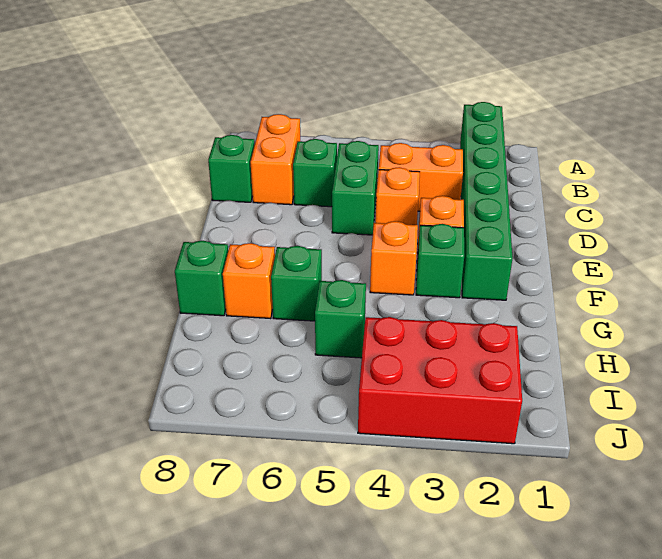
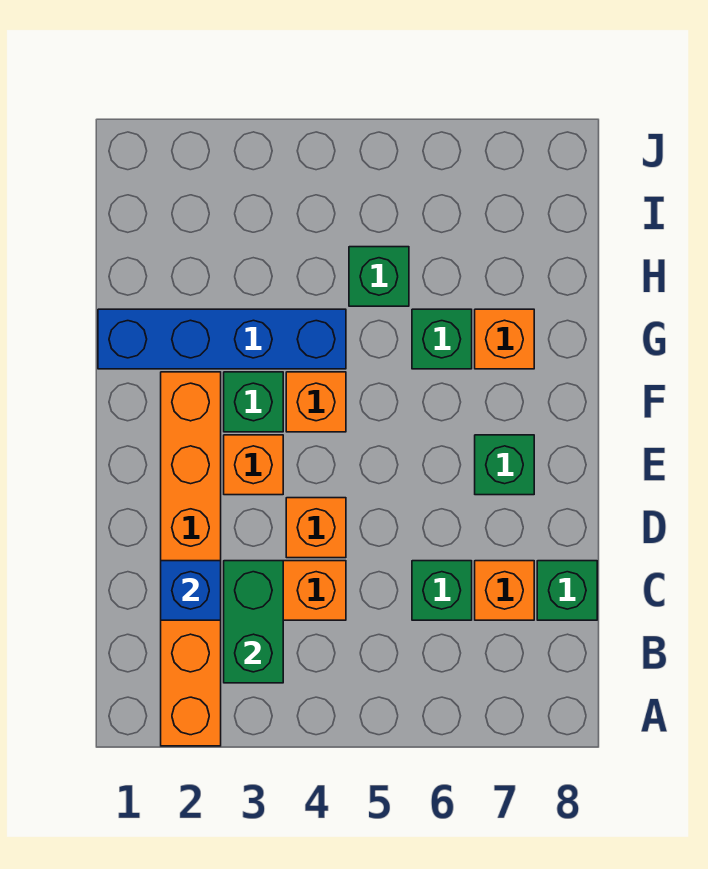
green 1x6 brick [460,102,512,300] -> orange 1x6 brick [161,372,221,746]
orange 1x2 brick [251,114,300,205] -> orange 1x1 brick [475,561,534,620]
none -> blue 1x1 brick [161,561,221,620]
green 1x2 brick [332,141,379,235] -> green 1x2 brick moved to [224,561,283,683]
none -> blue 1x4 brick [98,309,346,369]
green 1x1 brick [175,241,228,316] -> green 1x1 brick moved to [475,435,534,495]
red 2x3 brick [358,317,522,444] -> none

